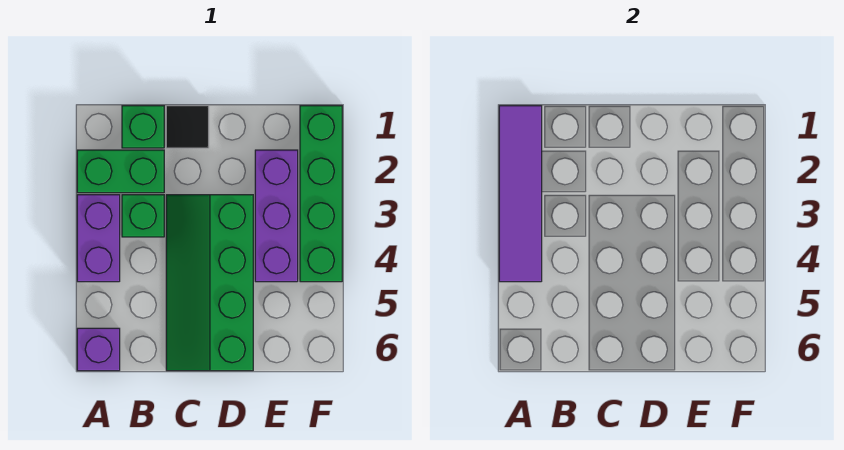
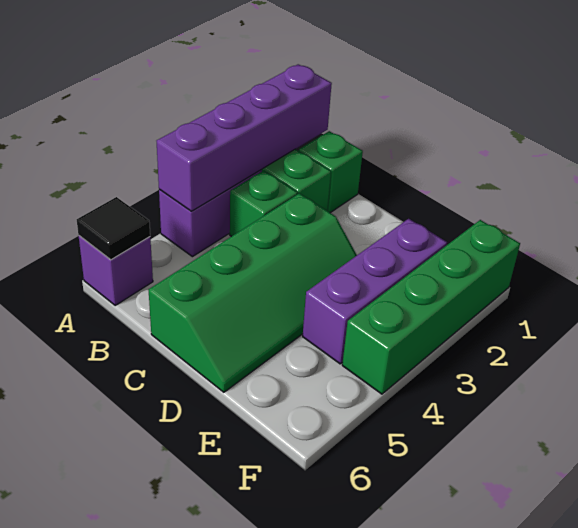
purple 1x4 tile [499,106,542,282] -> purple 1x4 brick [157,64,332,211]
black 1x1 tile [166,106,209,148] -> black 1x1 tile moved to [77,197,150,260]
green 2x4 slope [166,195,253,371] -> green 2x4 slope turned to [148,193,357,392]

